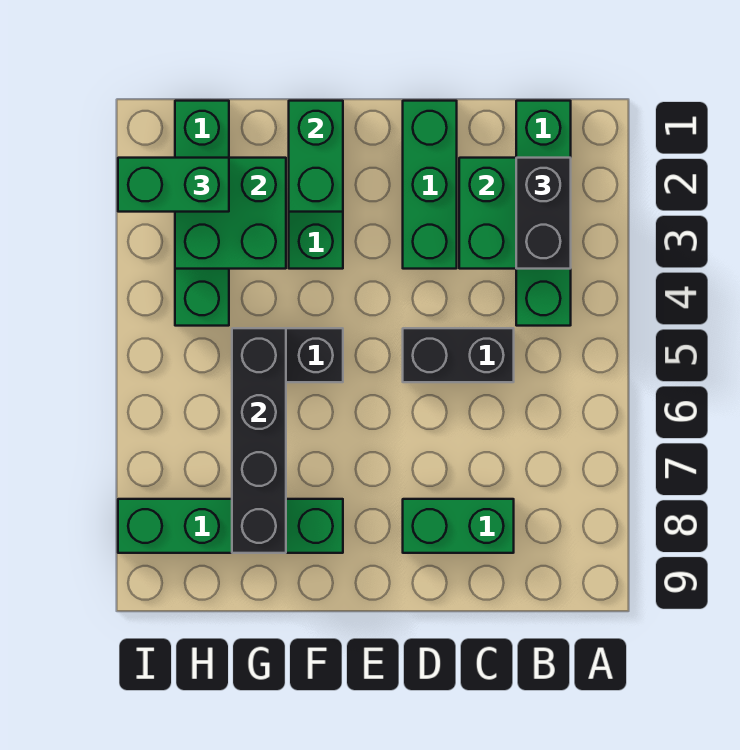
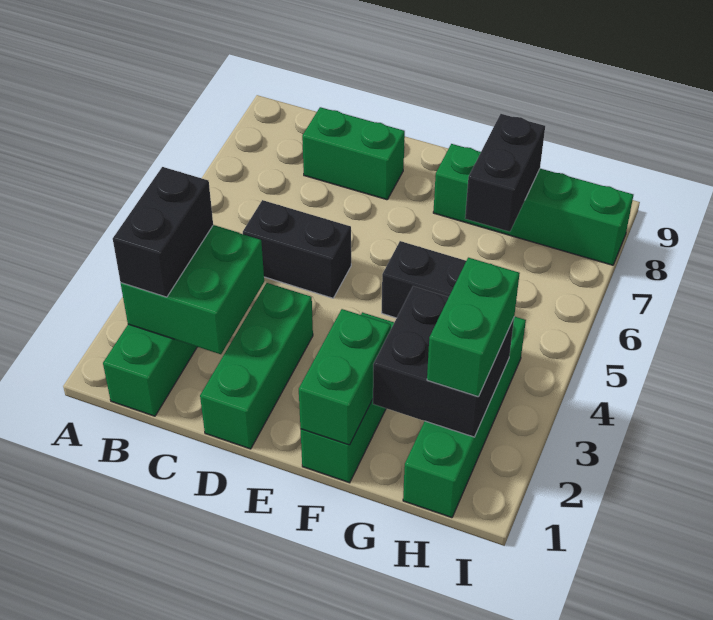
green 2x2 brick [175,158,286,269] -> black 2x2 brick [373,286,514,437]
black 1x4 brick [232,328,286,553] -> black 1x2 brick [465,114,545,232]
green 1x2 brick [118,158,229,212] -> green 1x2 brick turned to [427,258,520,397]

